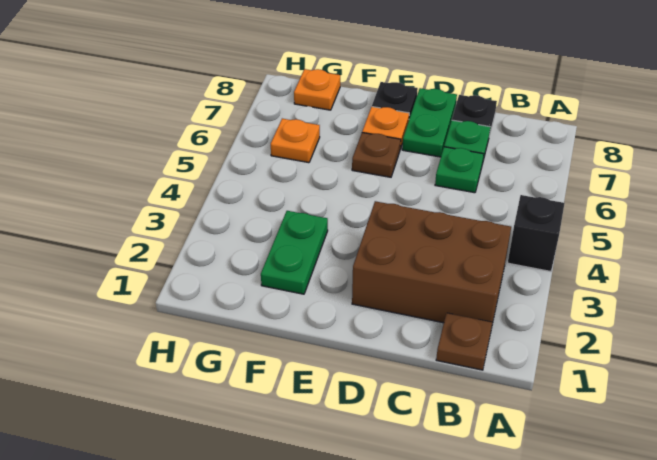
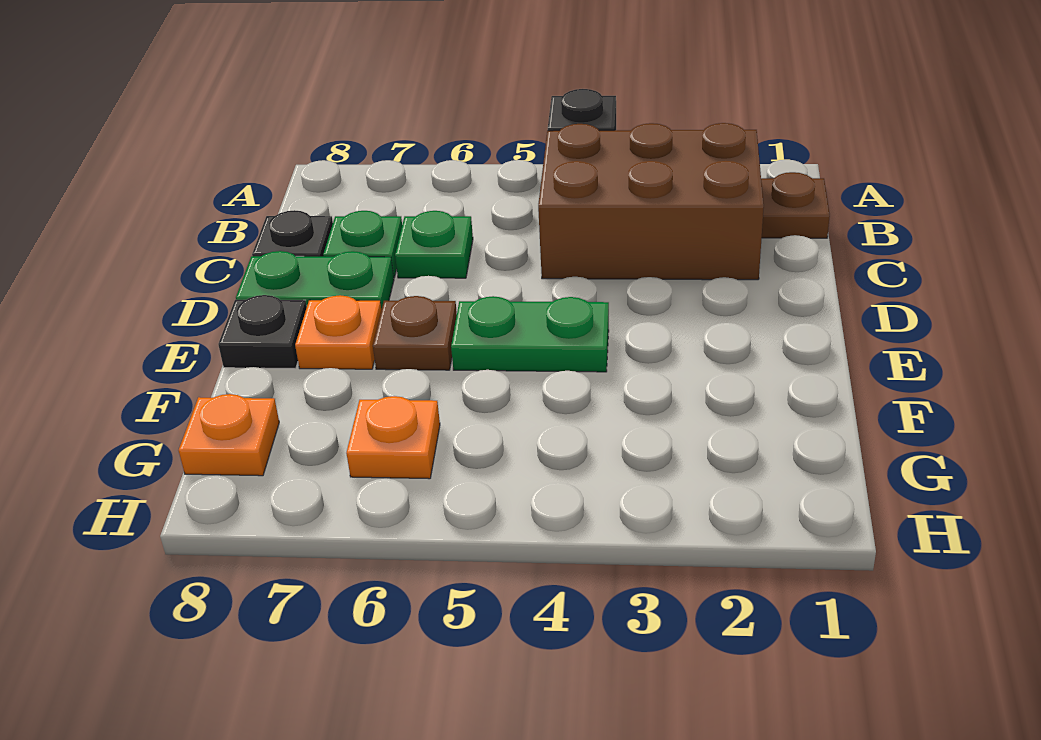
brown 2x3 brick [352,201,511,324] -> brown 2x3 brick turned to [538,123,764,280]
green 1x2 plate [261,211,328,294] -> green 1x2 plate moved to [451,296,609,372]

